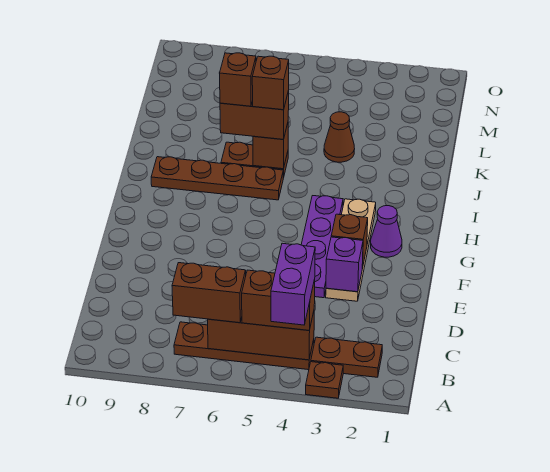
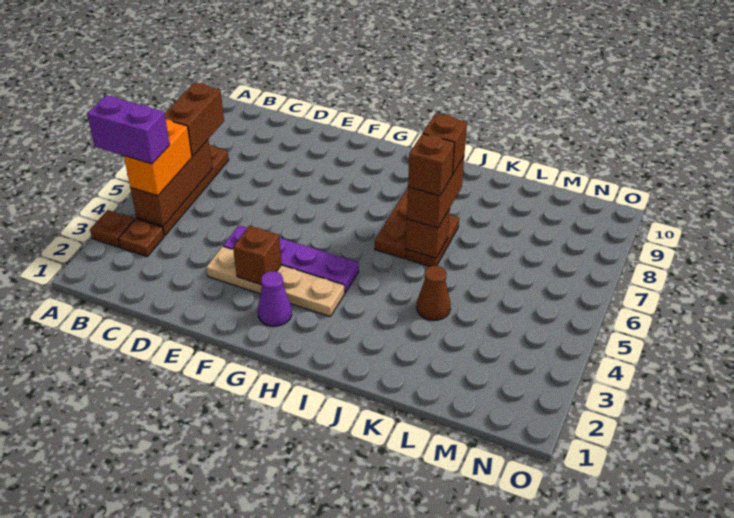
brown 1x2 plate [311,337,382,377] -> brown 1x1 plate [118,219,164,257]
brown 1x2 brick [242,270,315,331] -> orange 1x2 brick [124,119,192,196]
purple 1x1 brick [326,237,363,292] -> none

